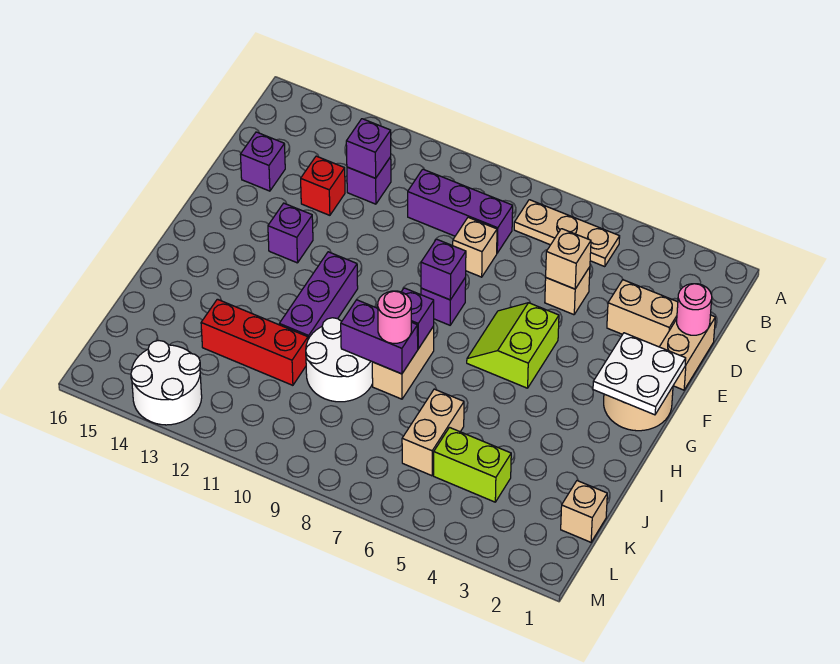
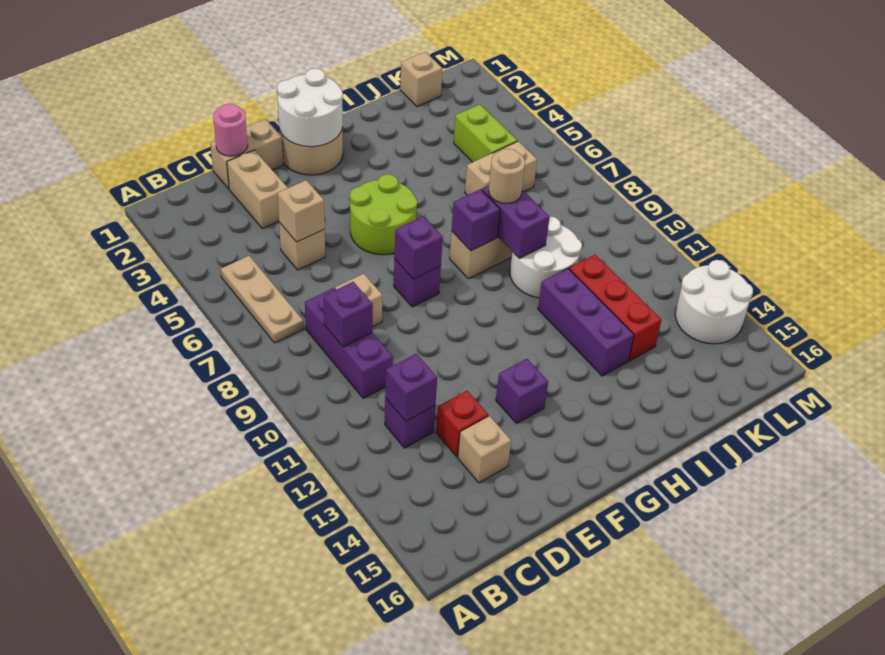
none -> tan 1x1 brick [458,416,511,483]
purple 1x1 brick [240,132,285,191] -> purple 1x1 brick moved to [324,282,373,347]
white 2x2 plate [593,333,686,415] -> white 2x2 round brick [277,69,343,147]
lime 2x2 slope [467,303,559,388] -> lime 2x2 round brick [350,174,417,255]
purple 1x3 brick [279,252,358,339] -> purple 1x3 brick turned to [538,268,634,376]
pink 1x1 round brick [378,291,411,343] -> tan 1x1 round brick [489,149,525,204]

